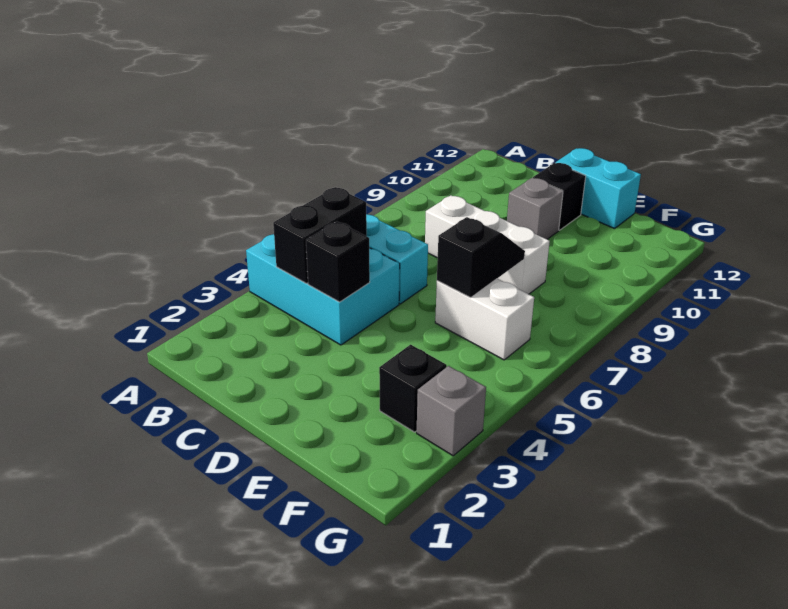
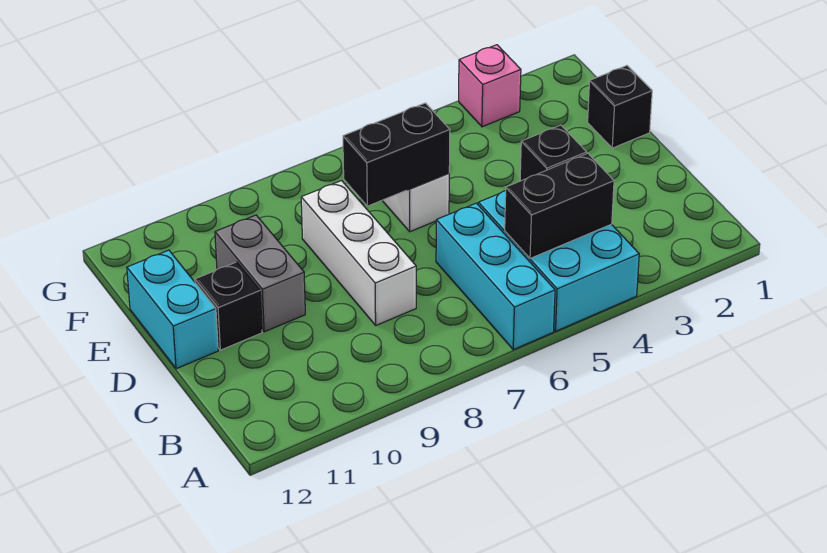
grey 1x1 brick [507,178,563,239] -> grey 1x2 brick [215,215,305,332]
black 1x2 slope [437,217,525,297] -> black 1x2 brick [343,103,450,206]
black 1x1 brick [379,345,447,432] -> black 1x1 brick moved to [588,66,652,148]
grey 1x1 brick [417,366,486,456] -> pink 1x1 brick [459,45,521,127]

